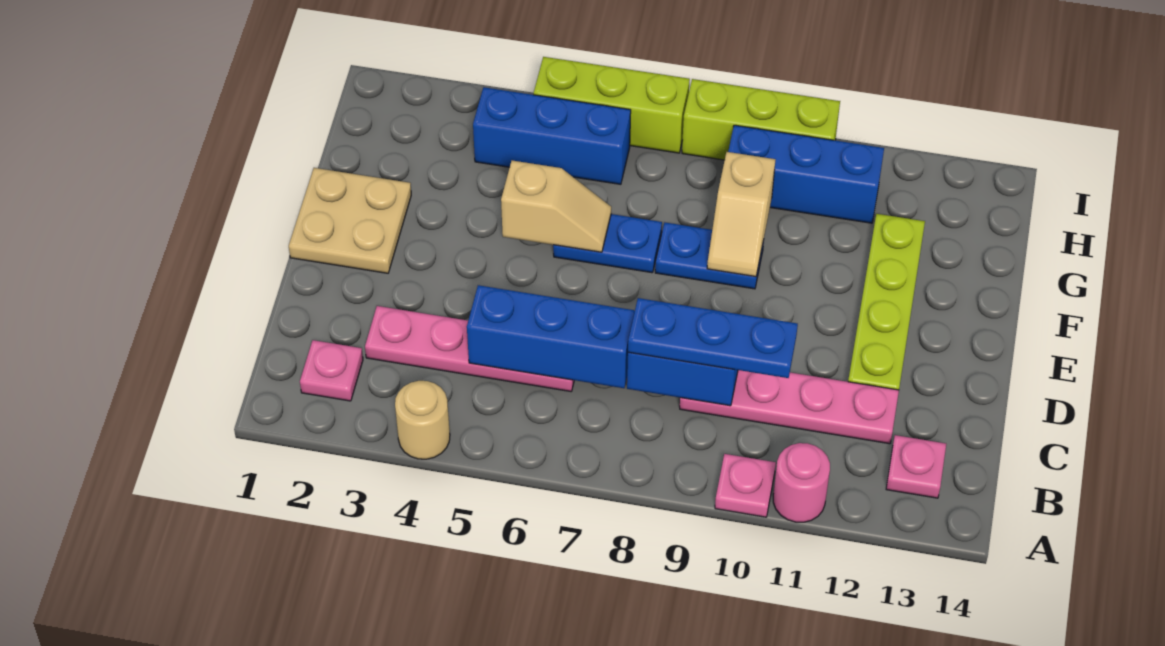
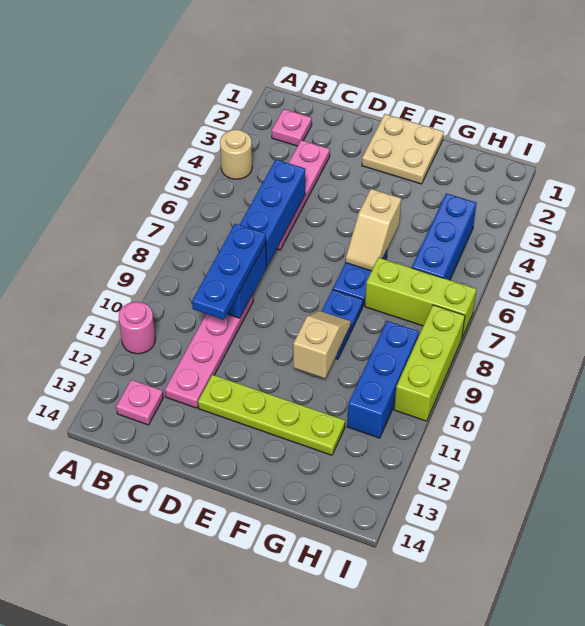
pink 1x1 plate [715,454,776,517] -> none
tan 1x2 slope [707,152,775,277] -> tan 1x2 slope turned to [293,311,351,378]
lime 1x3 brick [534,57,690,153] -> lime 1x3 brick turned to [365,257,476,337]

